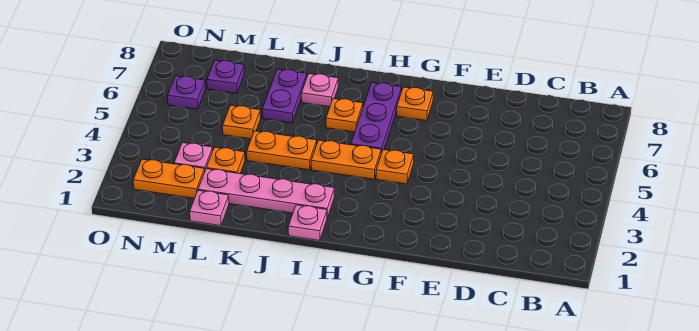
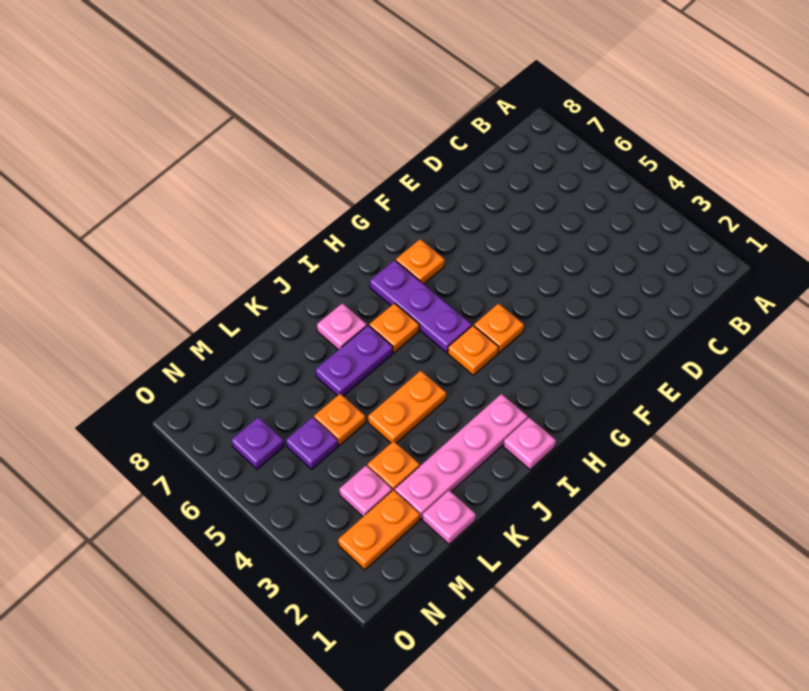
orange 1x2 plate [311,140,381,179] -> orange 1x1 plate [448,326,499,375]
purple 1x2 plate [262,69,307,123] -> purple 1x2 plate turned to [315,326,393,396]
purple 1x1 plate [207,60,244,93] -> purple 1x1 plate moved to [286,417,338,469]

